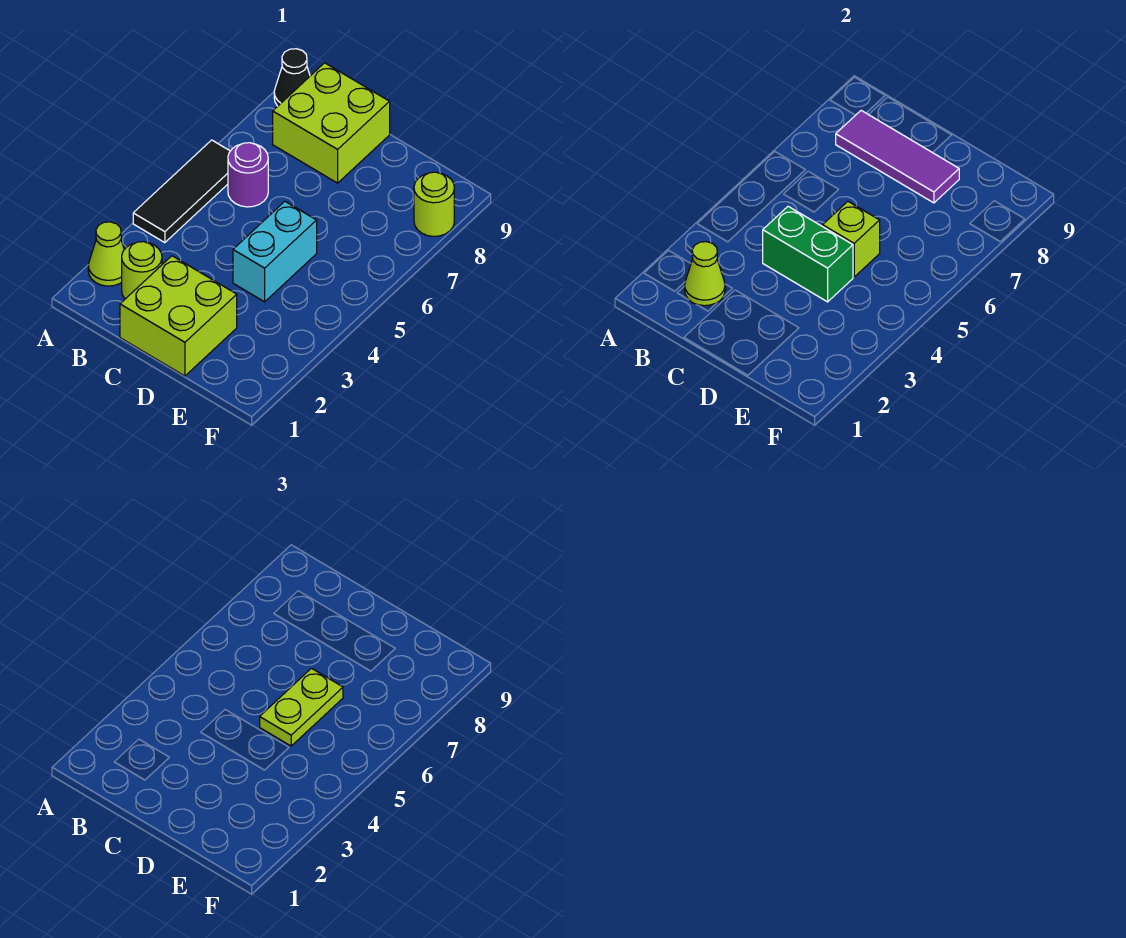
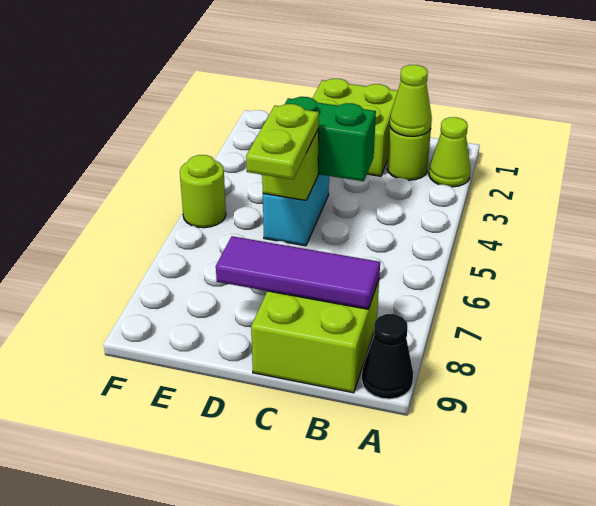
black 1x3 tile [133,140,230,243] -> none
purple 1x1 round brick [228,143,268,207] -> none
lime 1x1 round brick [414,172,454,236] -> lime 1x1 round brick moved to [180,155,226,228]

